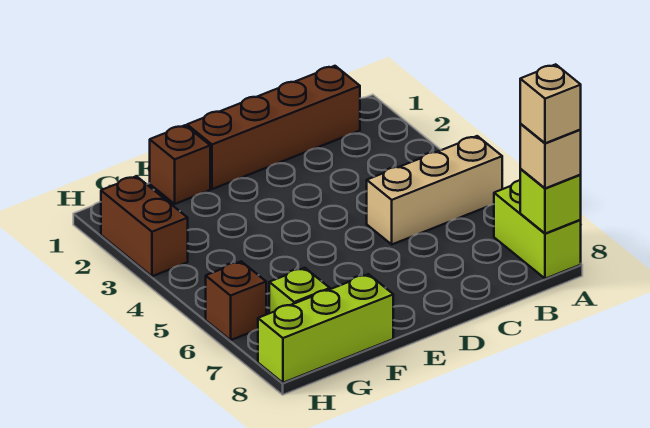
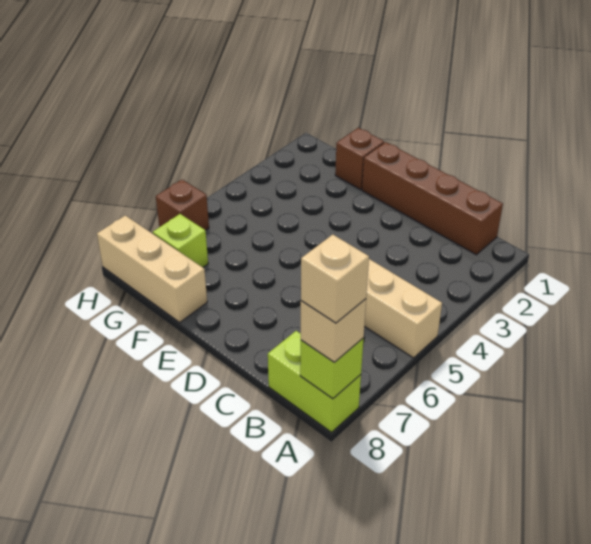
lime 1x2 brick [494,180,581,279] -> lime 1x2 brick turned to [268,331,361,432]
lime 1x3 brick [258,274,393,383] -> tan 1x3 brick [97,215,207,322]
brown 1x2 brick [101,176,188,276] -> none

